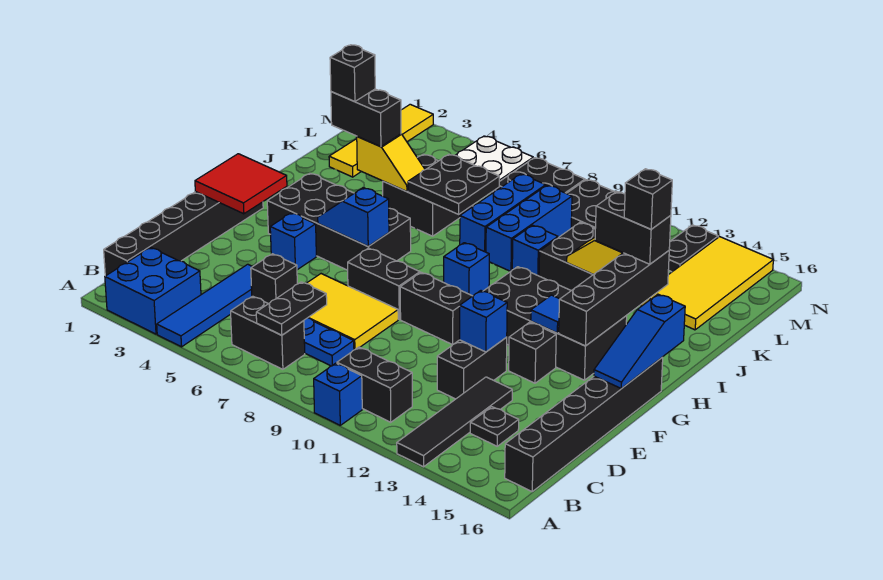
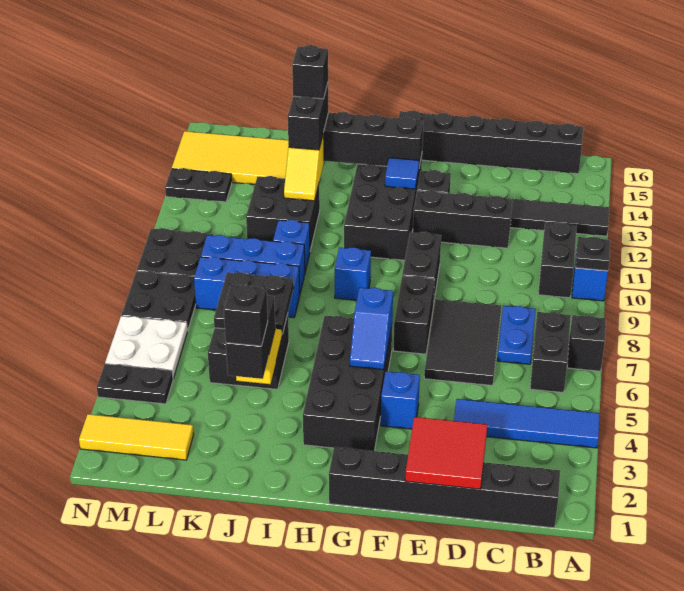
blue 2x2 brick [105,247,201,334] -> none
black 1x2 plate [256,282,327,335] -> black 1x2 plate moved to [97,364,173,404]
black 1x1 plate [470,407,519,446] -> black 1x1 plate moved to [576,237,610,271]
black 1x1 brick [251,254,297,304] -> black 1x1 brick moved to [567,315,606,371]
yellow 2x3 tile [306,274,398,350] -> black 2x3 tile [424,299,501,386]
black 1x2 brick [437,337,507,399] -> black 1x3 brick [413,190,513,248]
blue 1x1 brick [460,291,507,352] -> none
red 2x2 tile [195,154,287,214] -> red 2x2 tile moved to [405,417,487,489]
blue 1x3 slope [594,294,685,389] -> none
yellow 1x4 tile [329,104,433,177] -> yellow 1x3 tile [79,414,194,460]

